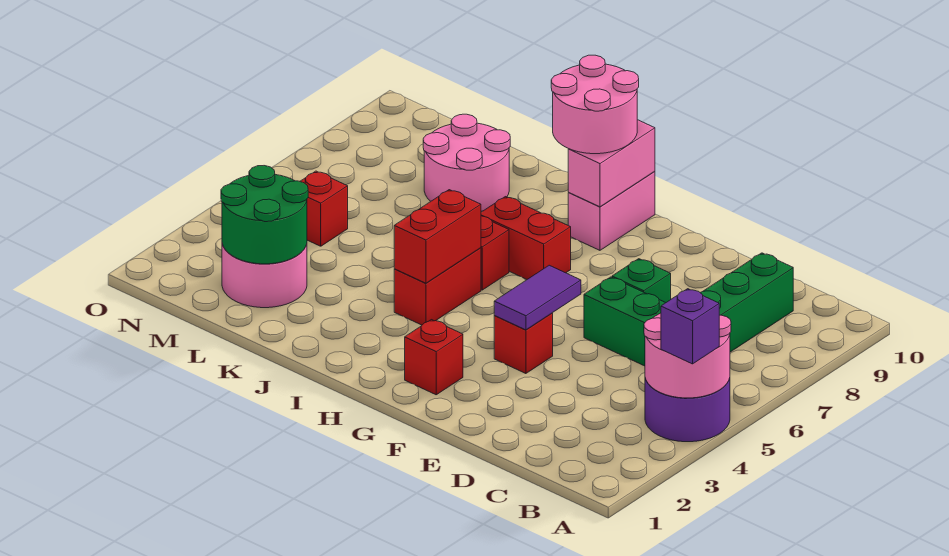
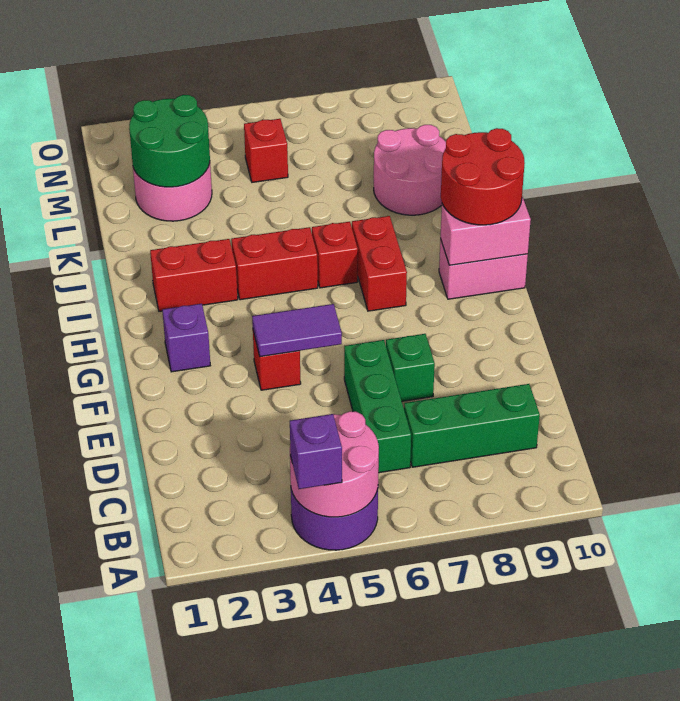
red 1x1 brick [405,320,463,395] -> purple 1x1 brick [162,304,210,372]
pink 2x2 round brick [551,55,639,154] -> red 2x2 round brick [441,128,525,225]
red 1x2 brick [394,190,481,283] -> red 1x2 brick moved to [150,239,238,312]

